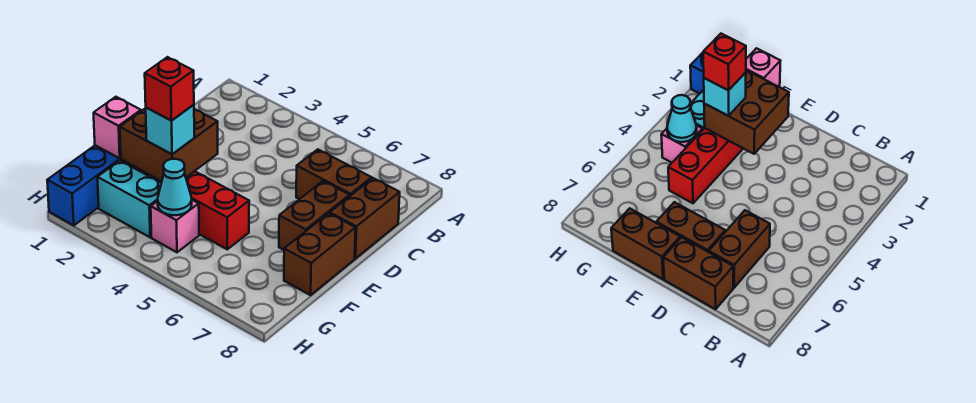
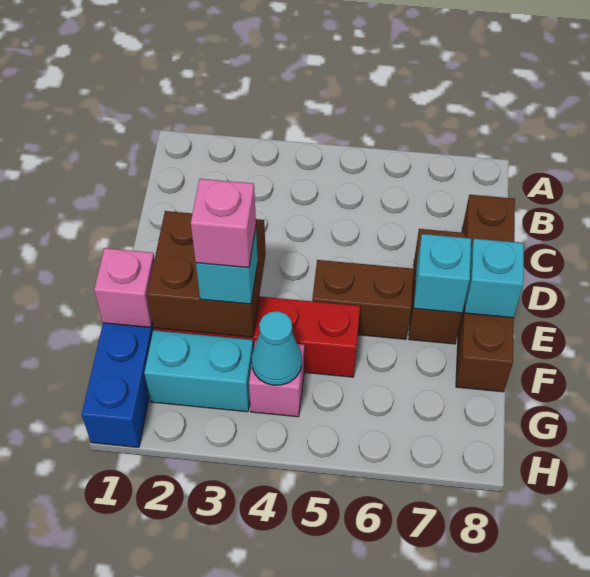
brown 1x2 brick [296,149,372,199] -> brown 1x2 brick moved to [312,260,414,339]
none -> cyan 1x1 brick [414,234,471,313]
none -> cyan 1x1 brick [465,239,524,318]
red 1x1 brick [145,57,194,121] -> pink 1x1 brick [191,179,256,268]

